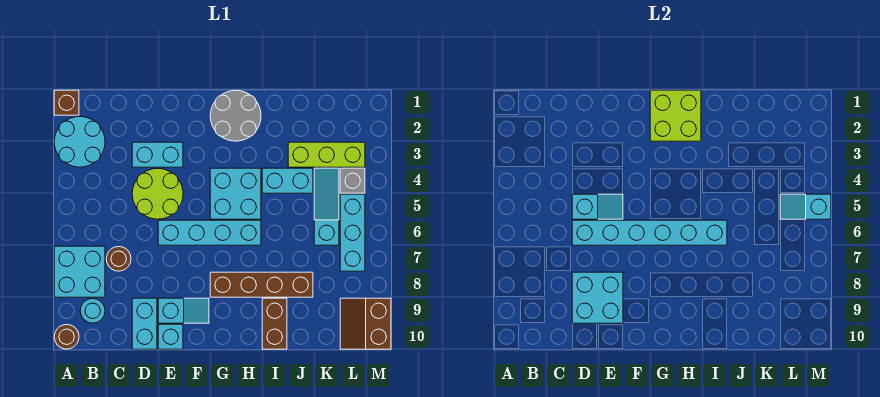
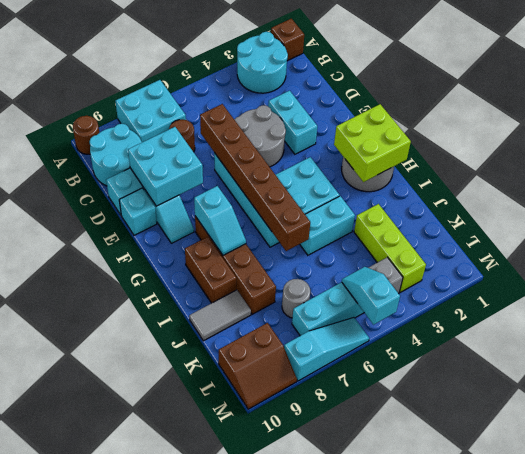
cyan 1x1 round brick [80,299,105,323] -> cyan 2x2 round brick [89,124,142,186]
lime 2x2 round brick [132,169,183,219] -> grey 2x2 round brick [234,105,286,167]
cyan 1x2 slope [572,194,623,219] -> cyan 1x2 slope moved to [194,186,246,255]
cyan 1x6 brick [572,220,727,245] -> brown 1x6 brick [200,104,310,251]
cyan 1x2 brick [262,168,313,193] -> cyan 1x2 brick turned to [300,196,355,255]
brown 1x2 brick [262,298,287,349] -> brown 1x2 brick turned to [185,237,236,303]
none -> grey 1x2 tile [189,290,251,341]
cyan 1x3 slope [314,168,339,245] -> cyan 1x3 slope moved to [284,318,369,381]
none -> grey 1x1 round brick [282,279,310,318]
brown 2x2 slope [340,298,391,349] -> brown 2x2 slope turned to [219,323,297,409]

